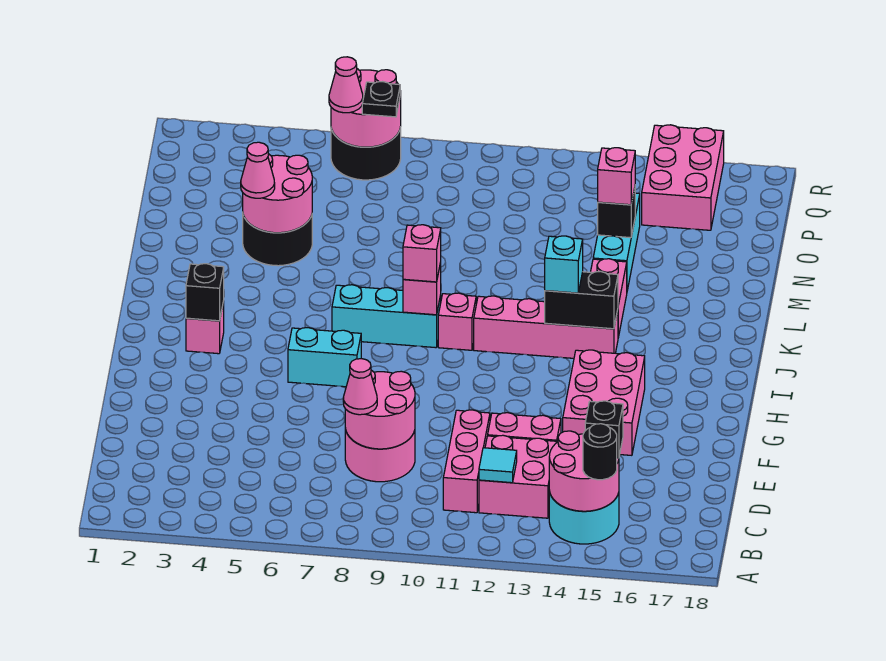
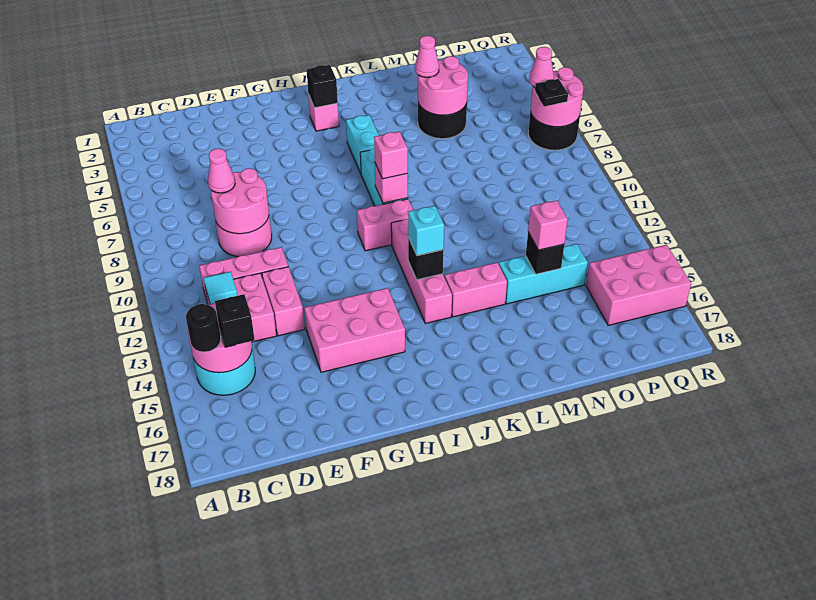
cyan 1x2 brick [288,328,361,387] -> cyan 1x2 brick moved to [346,115,379,174]
pink 1x1 brick [438,293,476,350] -> pink 1x2 brick [357,199,413,251]
black 1x2 brick [545,271,618,329] -> black 1x1 brick [408,238,444,280]

